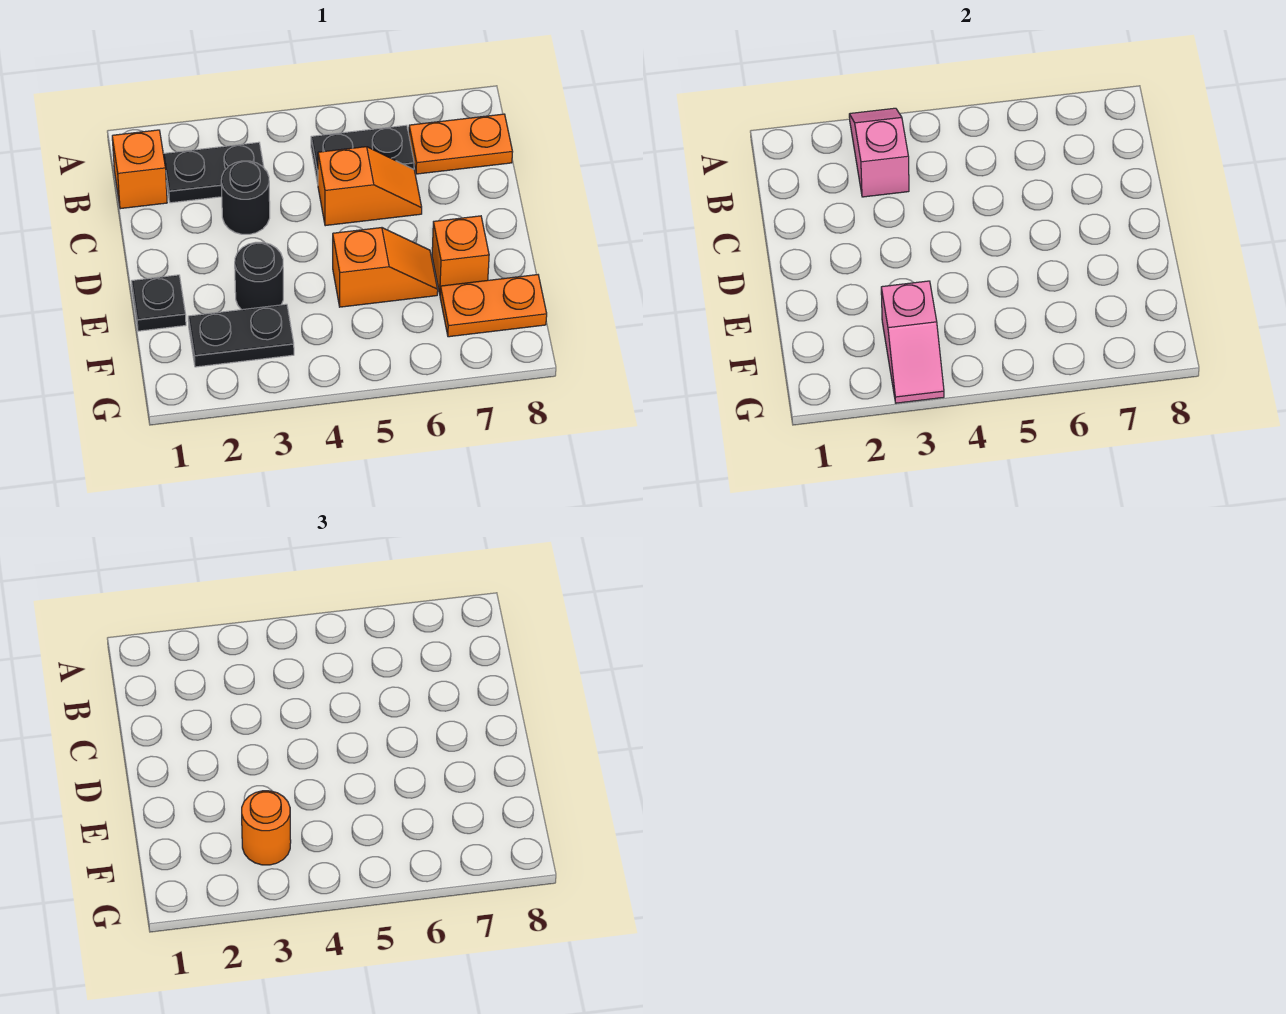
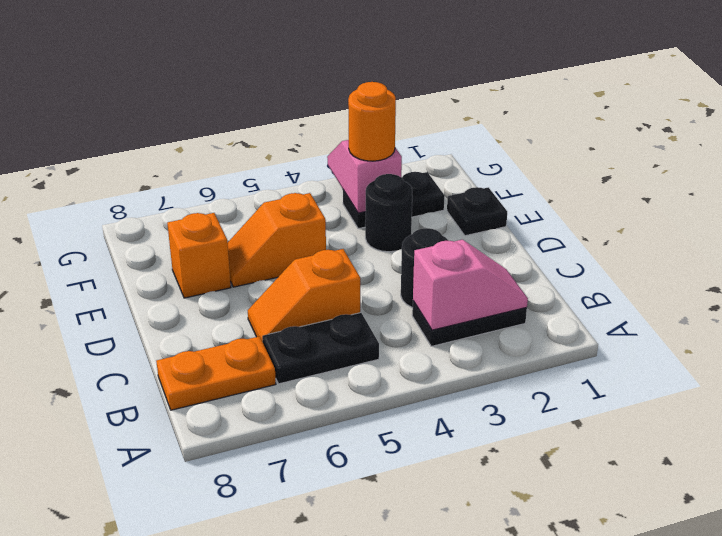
pink 1x2 slope [849,108,909,197] -> pink 1x2 slope turned to [413,240,528,330]
orange 1x1 brick [112,130,167,209] -> none
orange 1x2 plate [440,275,547,337] -> none

